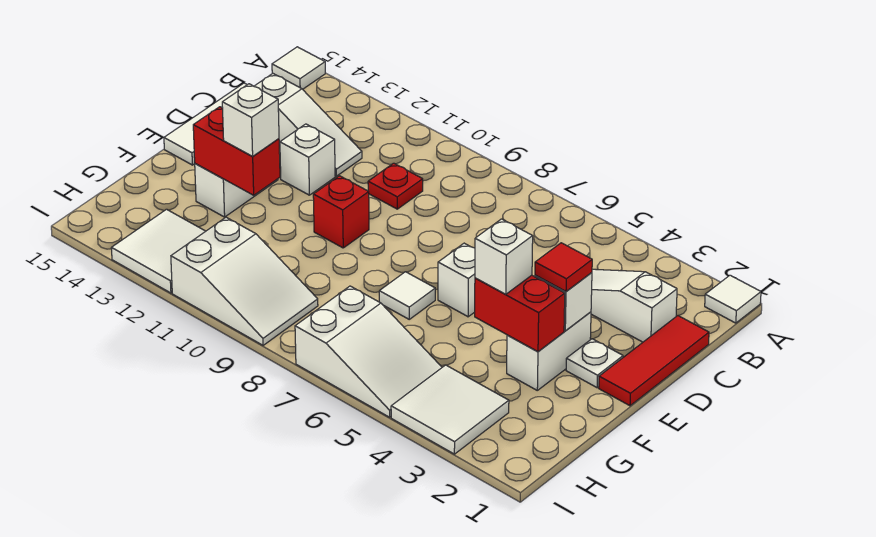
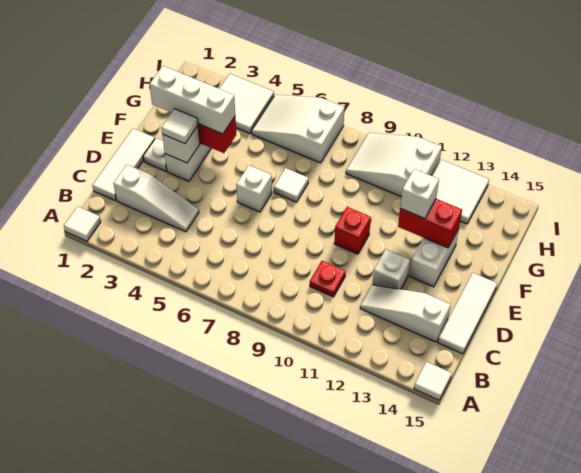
red 1x3 tile [599,316,709,406] -> white 1x3 tile [92,128,155,201]
red 1x1 tile [535,243,592,292] -> white 1x1 tile [161,109,198,144]
white 1x1 brick [475,219,533,294] -> white 1x3 brick [149,66,235,134]

